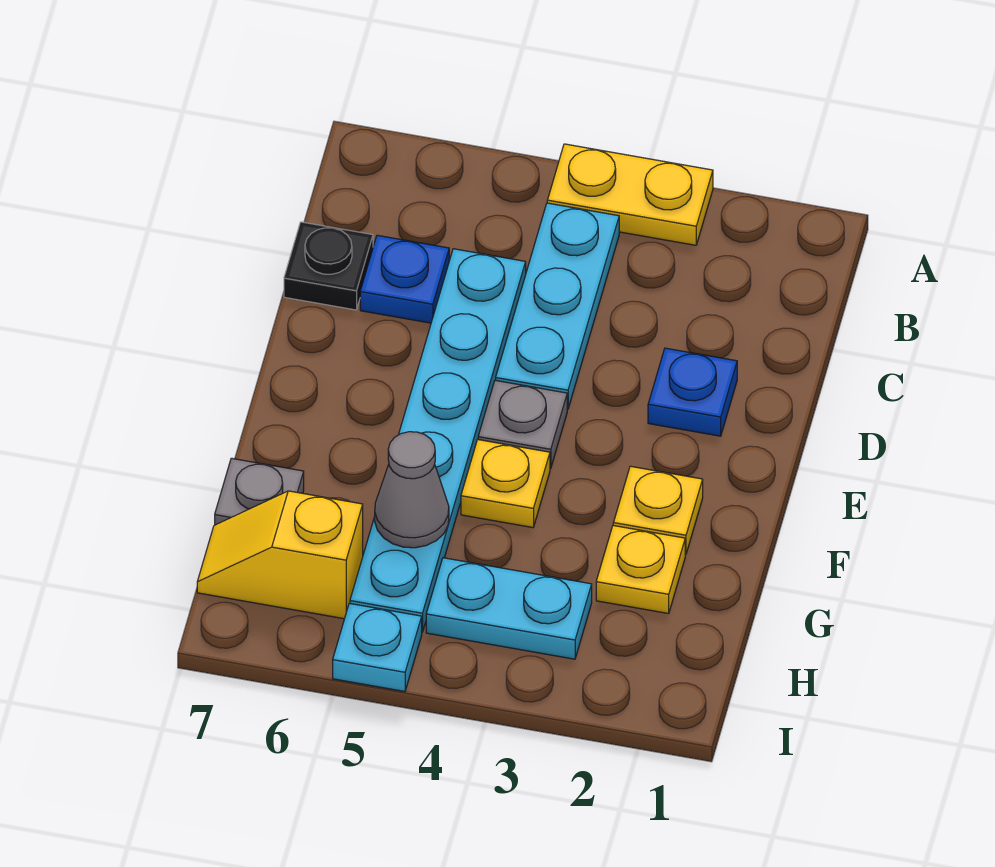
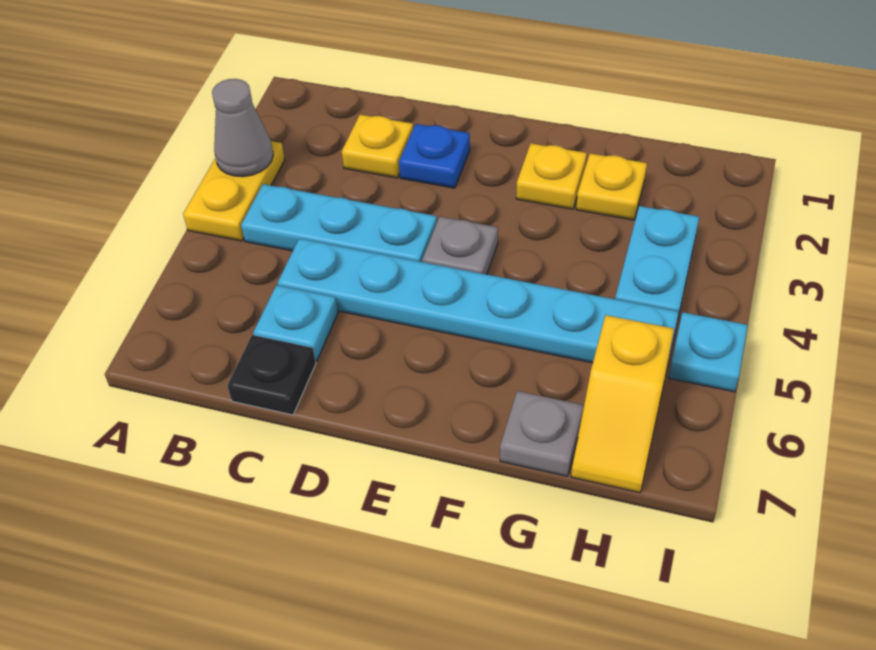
blue 1x1 plate [360,235,449,323] -> cyan 1x1 plate [253,285,338,361]
yellow 1x1 plate [461,440,550,528] -> yellow 1x1 plate moved to [342,115,413,178]
grey 1x1 cone [375,432,449,548] -> grey 1x1 cone moved to [212,79,273,177]

